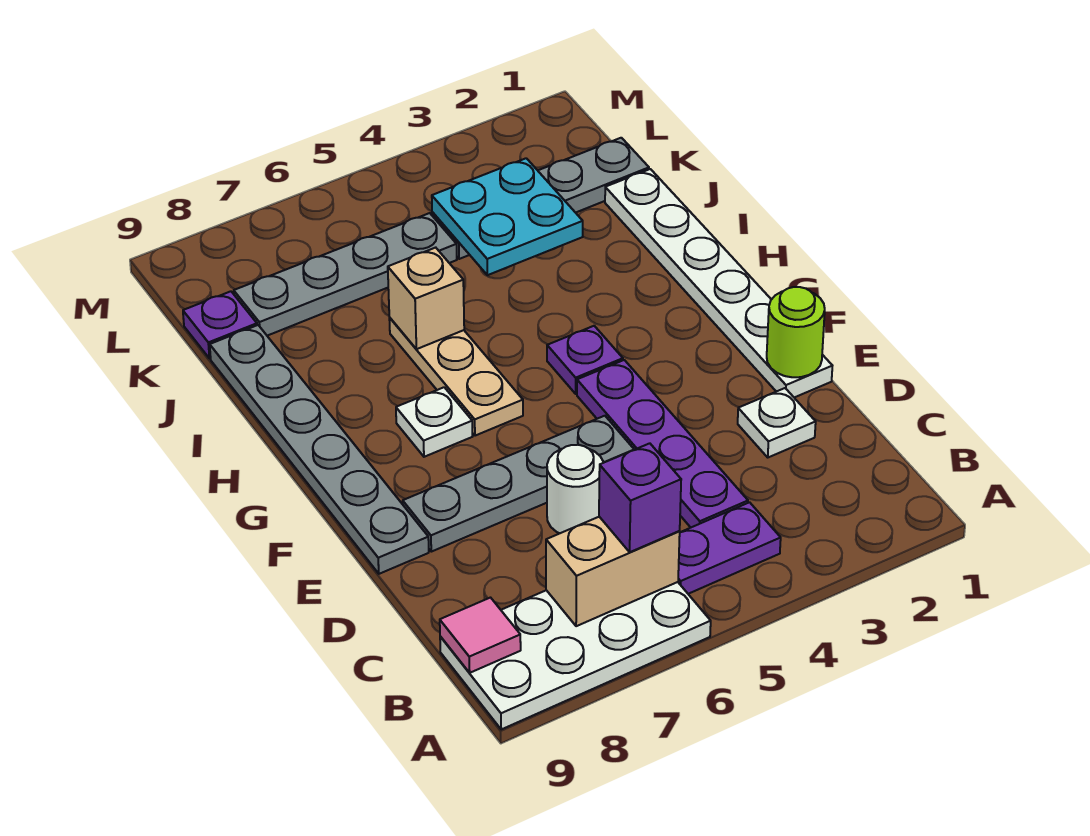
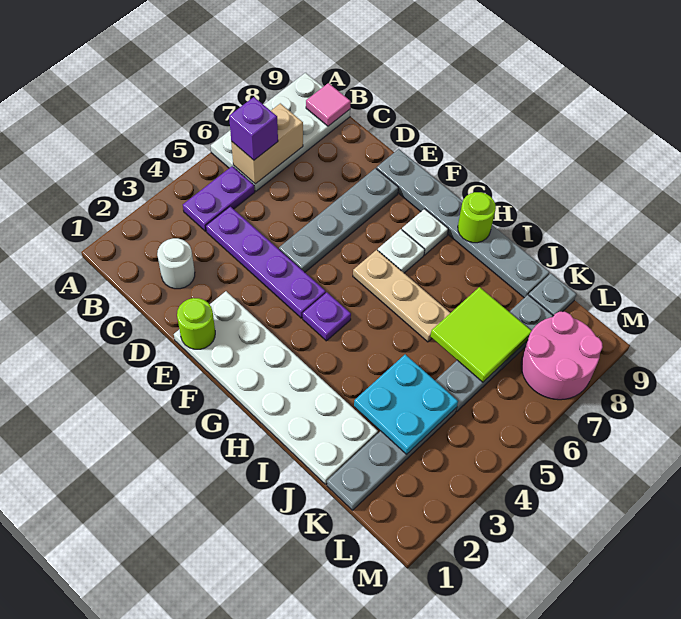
white 1x1 plate [738,388,816,457] -> white 1x1 plate moved to [402,209,448,255]
white 1x1 round brick [547,445,604,533] -> white 1x1 round brick moved to [157,238,195,289]
white 1x6 plate [605,169,832,398] -> white 2x6 plate [174,291,378,484]
none -> lime 1x1 round brick [458,192,496,243]
tan 1x1 brick [388,248,464,349] -> none
none -> lime 2x2 tile [430,287,531,382]
purple 1x1 plate [183,291,257,359] -> grey 1x1 plate [529,274,576,316]
none -> pink 2x2 round brick [521,312,603,400]

